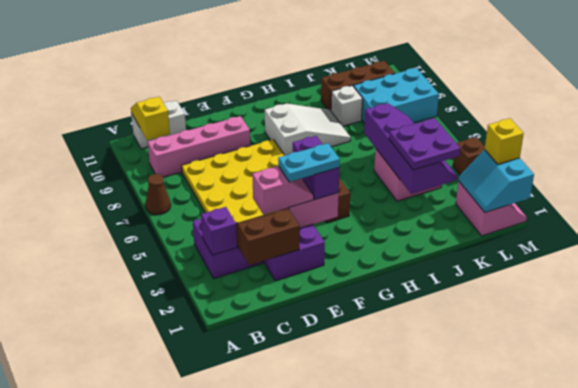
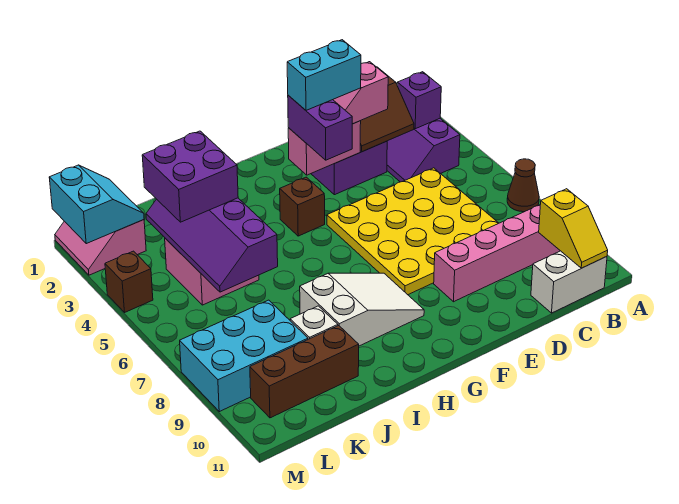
cyan 1x2 plate [278,143,340,182] -> cyan 1x2 brick [287,40,361,110]
white 2x3 slope [265,103,351,155] -> white 2x3 slope turned to [300,273,424,346]
purple 2x2 plate [389,118,460,170] -> purple 2x2 brick [142,131,238,222]
yellow 1x1 brick [485,118,524,164] -> none

